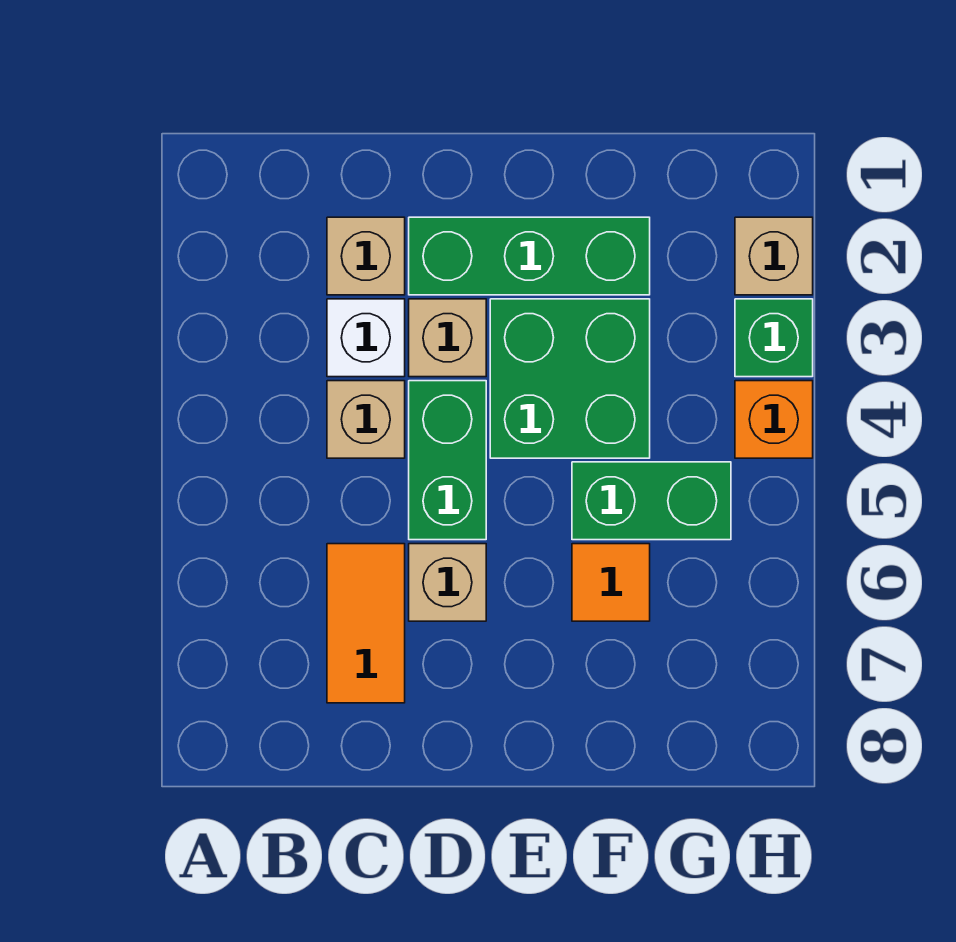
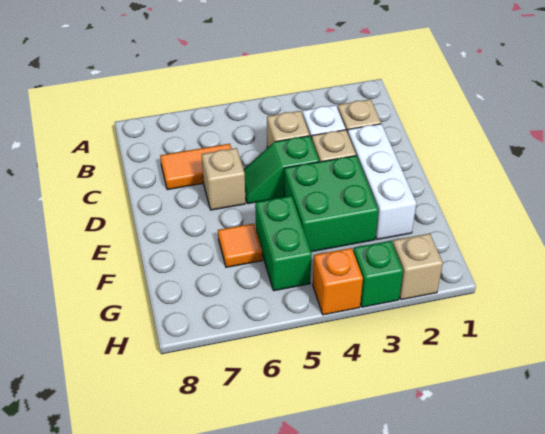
green 1x3 brick [409,217,650,295] -> white 1x3 brick [348,124,416,240]
green 1x2 brick [409,381,486,540] -> green 1x2 slope [243,136,319,204]

